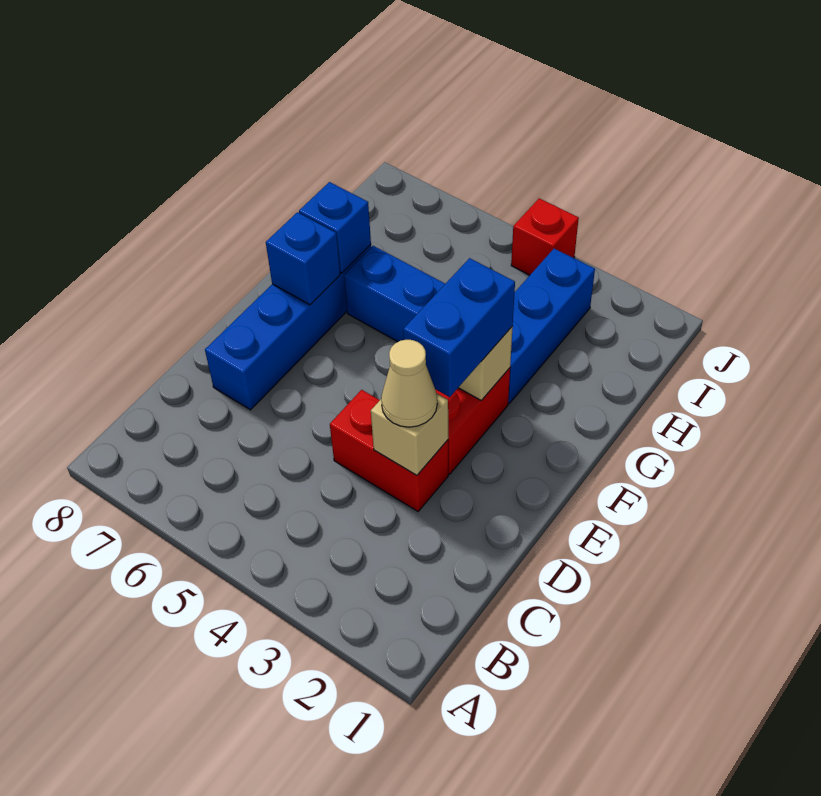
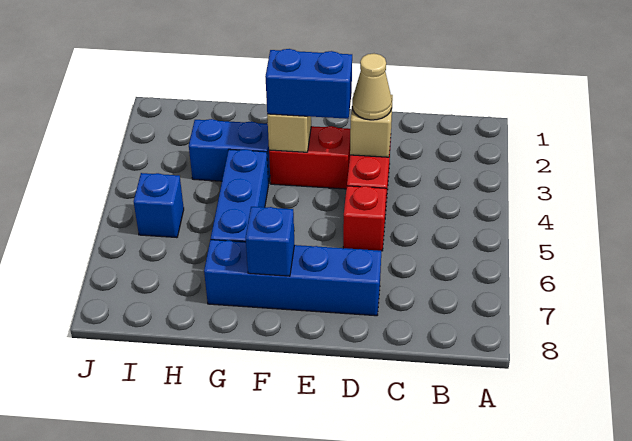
blue 1x3 brick [508,249,595,403] -> blue 1x2 brick [189,119,270,184]
blue 1x1 brick [299,182,371,273] -> blue 1x1 brick moved to [134,173,184,238]
red 1x1 brick [511,198,579,275] -> red 1x1 brick moved to [343,186,386,251]

